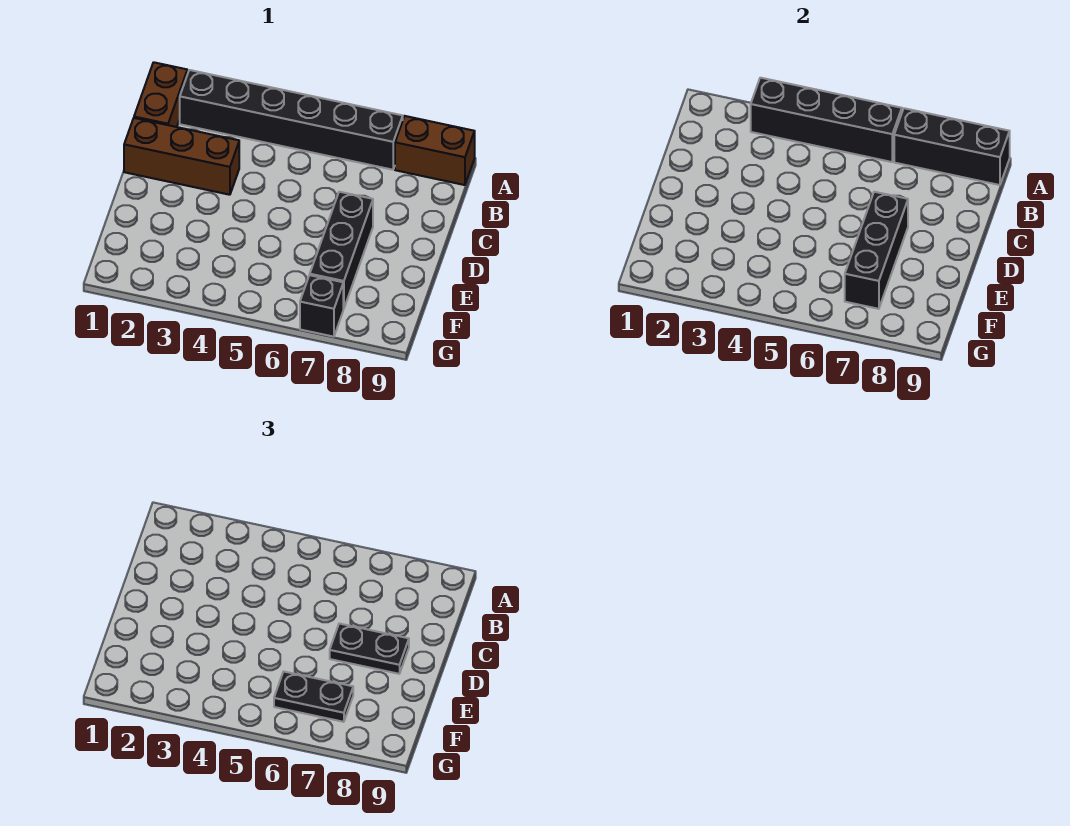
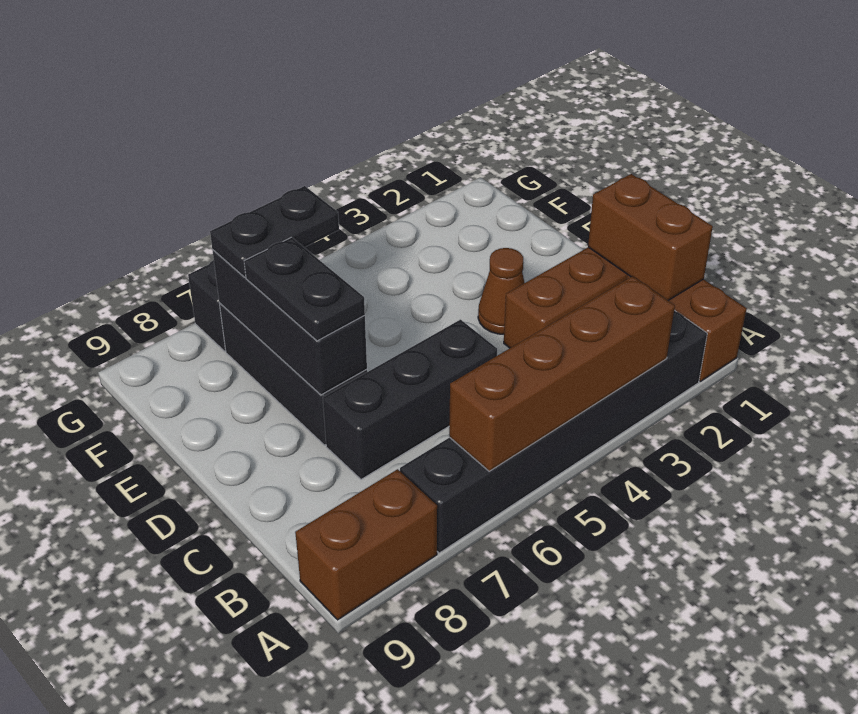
black 1x4 brick [751,78,902,162] -> brown 1x4 brick [449,276,675,471]
black 1x3 brick [894,108,1010,185] -> black 1x3 brick moved to [323,320,497,479]
none -> brown 1x2 brick [588,174,713,300]
none -> brown 1x1 cone [478,248,525,334]
black 1x2 plate [330,624,409,674] -> black 1x2 plate turned to [244,237,365,341]

